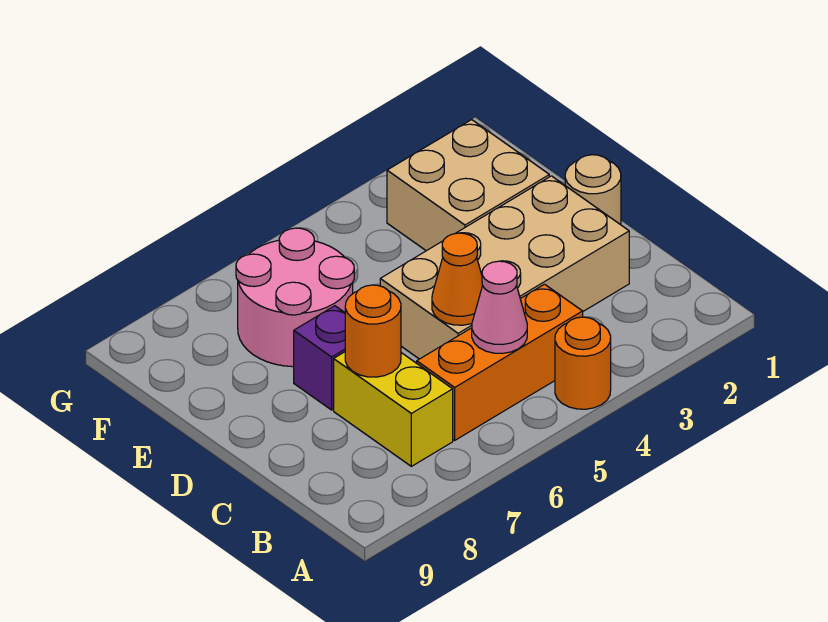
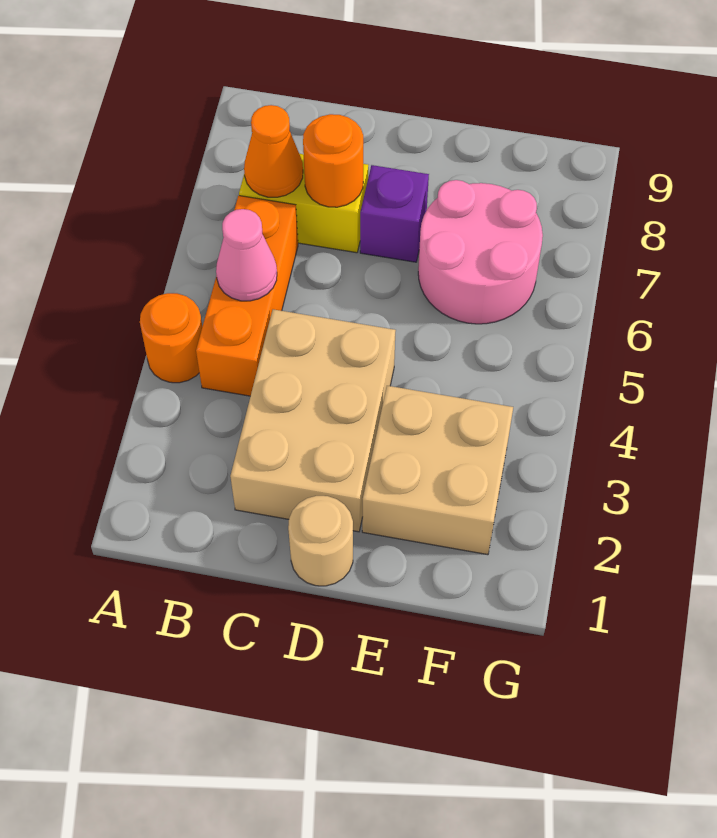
tan 2x4 brick [380,176,629,359] -> tan 2x3 brick [230,309,396,532]
orange 1x1 cone [432,233,483,325] -> orange 1x1 cone moved to [244,105,303,197]

